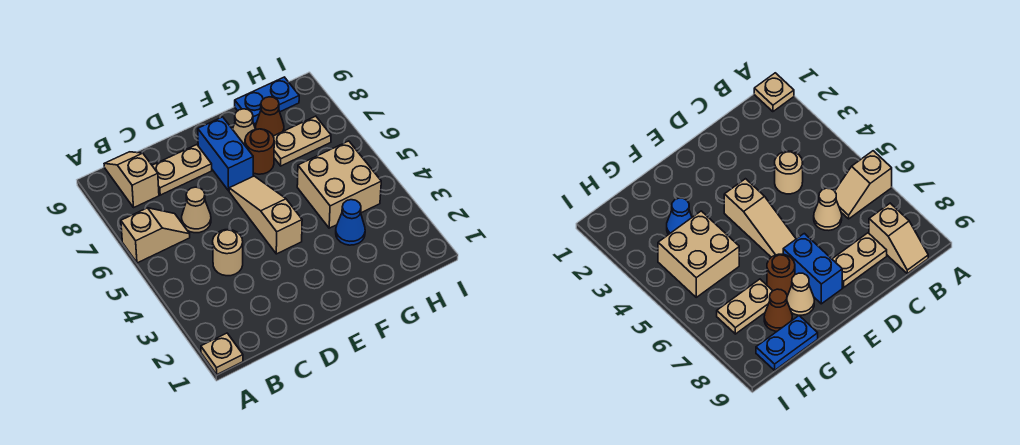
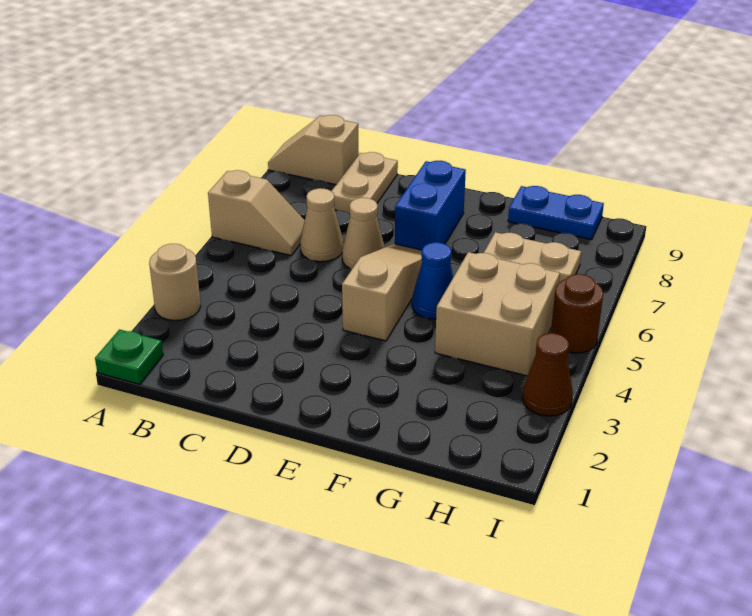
tan 1x1 plate [201,333,243,374] -> green 1x1 plate [95,330,163,384]
tan 1x2 slope [104,152,159,207] -> tan 1x2 slope turned to [268,115,359,185]
tan 1x1 round brick [213,230,243,276] -> tan 1x1 round brick moved to [149,244,200,321]
tan 1x2 plate [152,145,212,195] -> tan 1x2 plate turned to [332,152,398,213]
brown 1x1 round brick [245,129,274,174] -> brown 1x1 round brick moved to [551,274,603,353]
tan 1x1 cone [233,109,255,145] -> tan 1x1 cone moved to [342,198,385,269]
blue 1x1 cone [336,200,365,245] -> blue 1x1 cone moved to [412,242,453,319]
brown 1x1 cone [256,97,284,136] -> brown 1x1 cone moved to [522,333,573,416]

